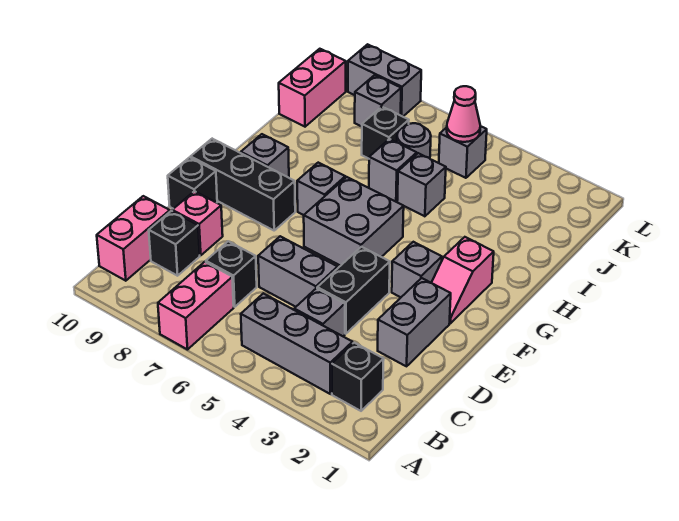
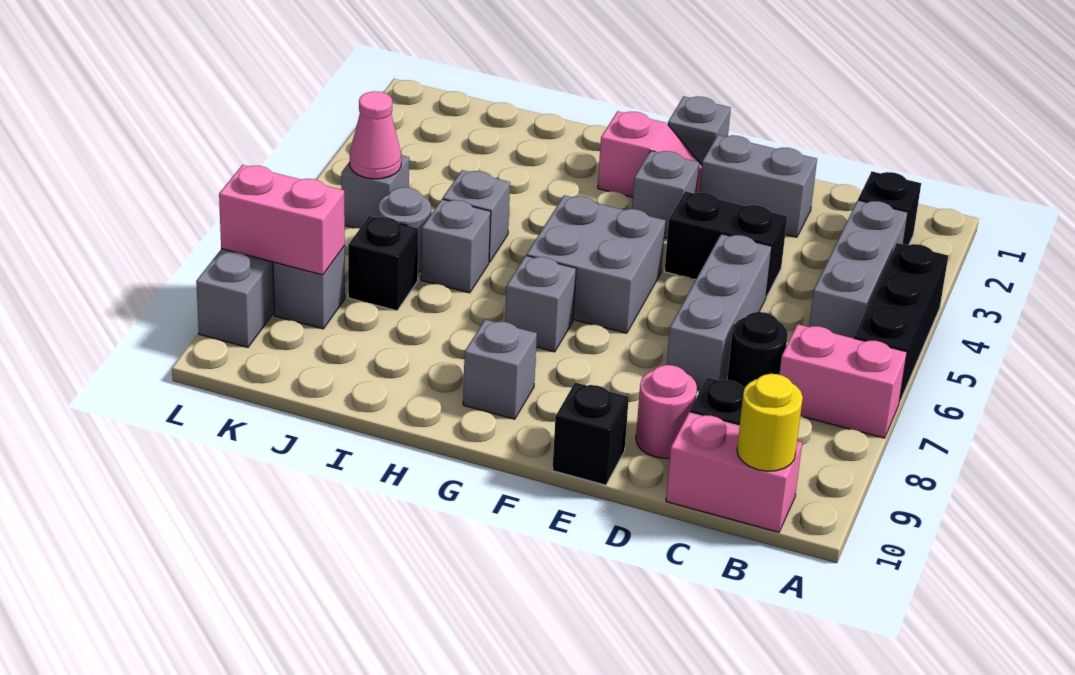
none -> yellow 1x1 round brick [737,374,803,471]
grey 1x1 brick [294,288,345,336] -> grey 1x1 brick moved to [668,96,731,165]
black 1x1 brick [206,241,257,307] -> black 1x1 round brick [727,312,788,387]
grey 1x2 brick [258,236,338,307] -> grey 1x3 brick [667,234,772,390]
pink 1x1 brick [172,191,223,255] -> pink 1x1 round brick [636,365,697,458]
black 1x3 brick [191,139,295,230] -> black 1x3 brick moved to [854,243,948,403]
pink 1x2 brick [279,49,346,127] -> pink 1x2 brick moved to [219,165,345,275]

